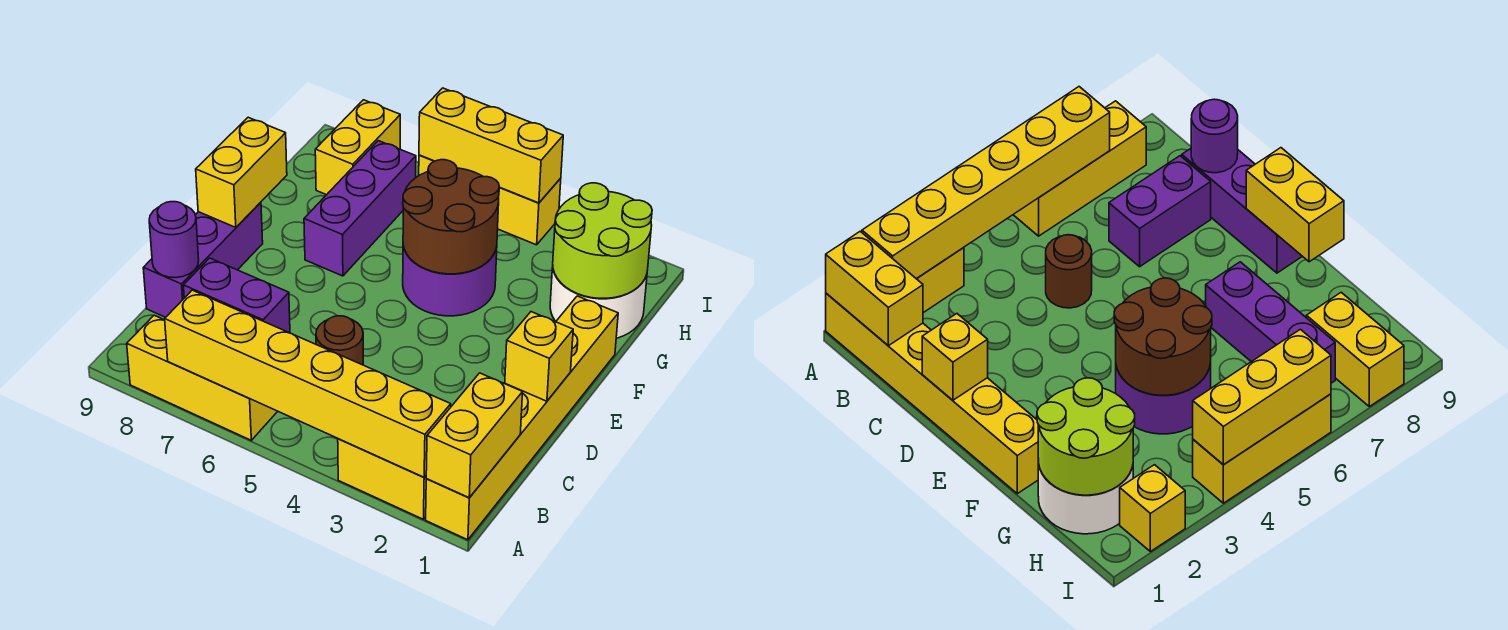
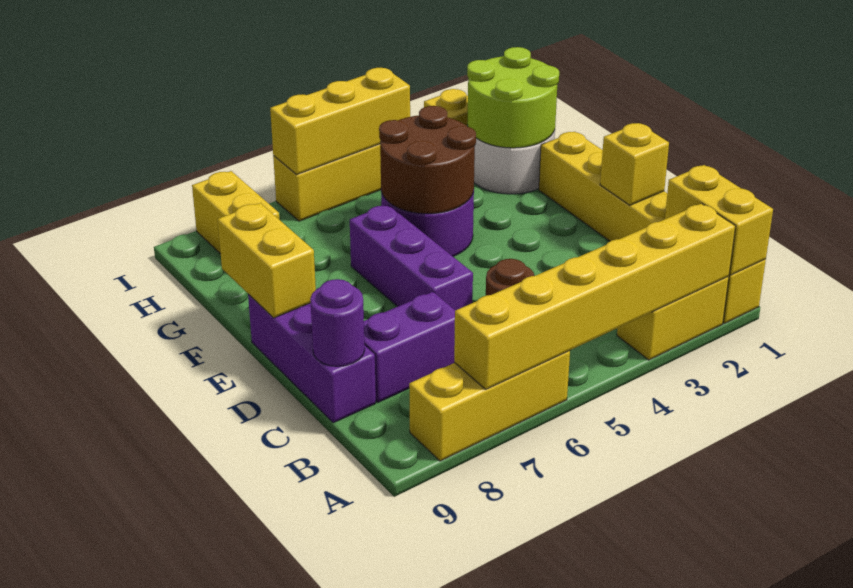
purple 1x3 brick [304,141,416,276] -> purple 1x3 brick moved to [350,205,473,310]

